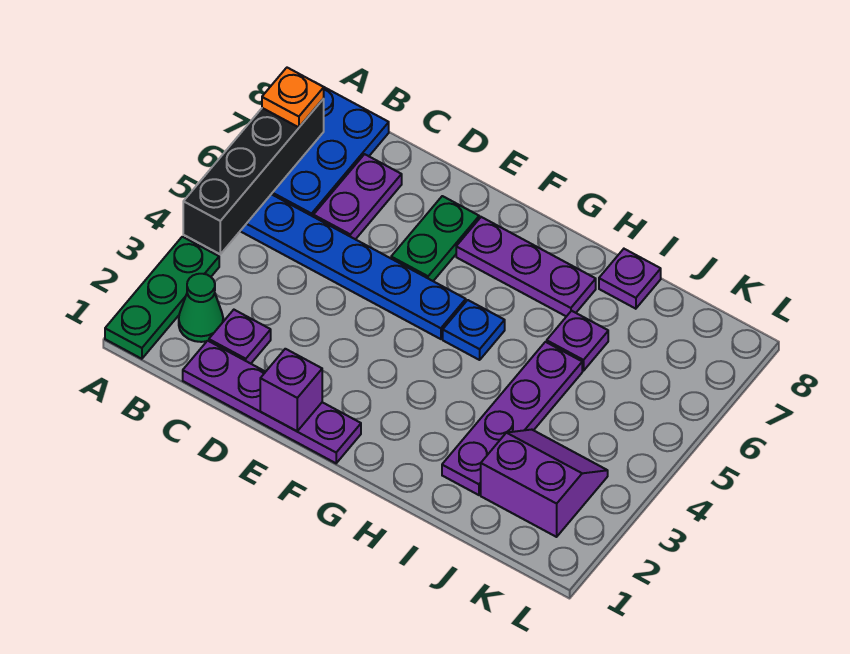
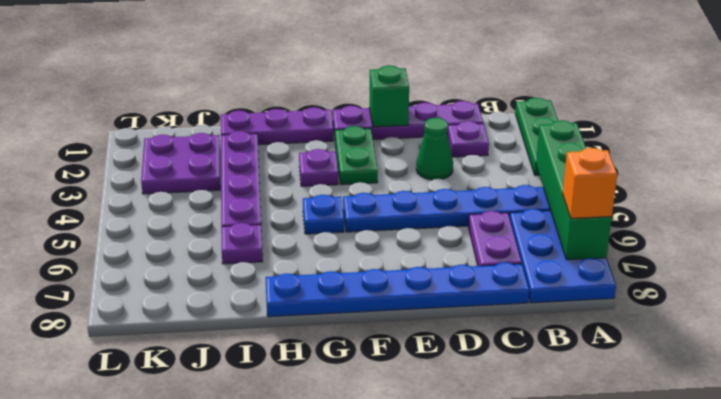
black 1x4 brick [183,99,324,254] -> green 1x4 brick [536,121,612,260]
orange 1x1 plate [262,68,324,127] -> orange 1x1 brick [563,148,617,219]
green 1x1 cone [179,274,223,342] -> green 1x1 cone moved to [416,118,453,180]
none -> blue 1x6 plate [265,262,529,317]
purple 1x1 brick [260,349,322,431] -> green 1x1 brick [370,65,409,127]
green 1x2 plate [391,196,479,281] -> green 1x2 plate moved to [335,126,378,185]
purple 1x3 plate [456,217,596,316] -> purple 1x3 plate moved to [221,107,333,145]
purple 1x1 plate [599,249,661,309] -> purple 1x1 plate moved to [299,149,338,186]
purple 2x2 slope [481,430,608,537] -> purple 2x2 plate [141,133,220,194]

